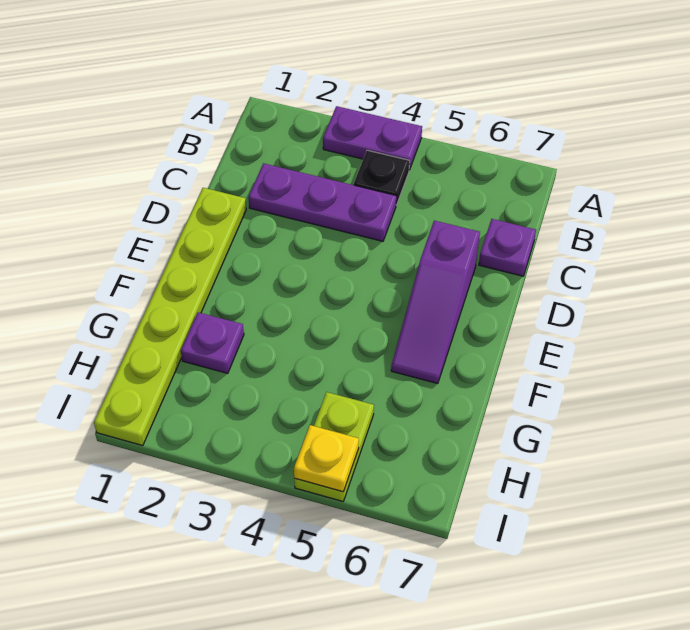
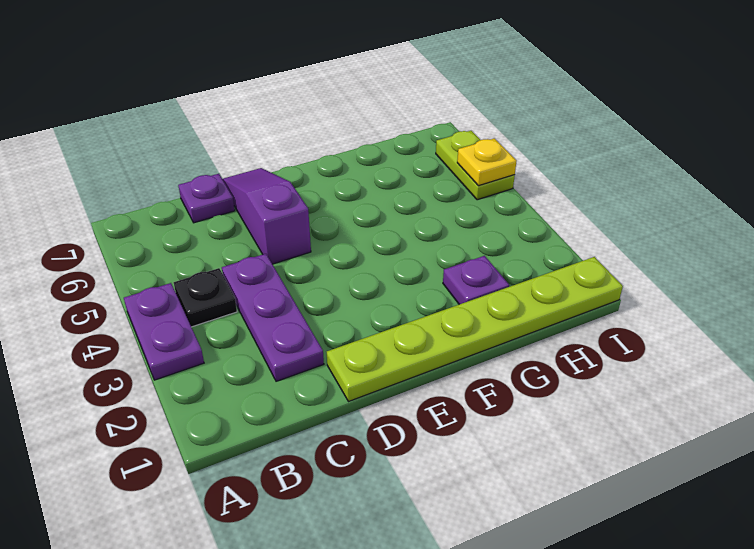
purple 1x3 slope [391,221,480,384] -> purple 1x3 slope turned to [223,168,311,264]
lime 1x2 plate [294,392,374,501] -> lime 1x2 plate turned to [436,131,515,200]

